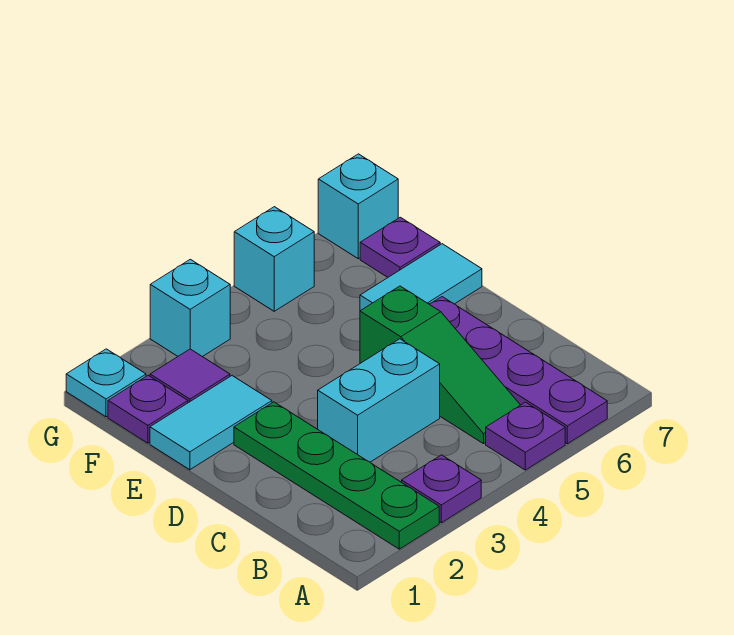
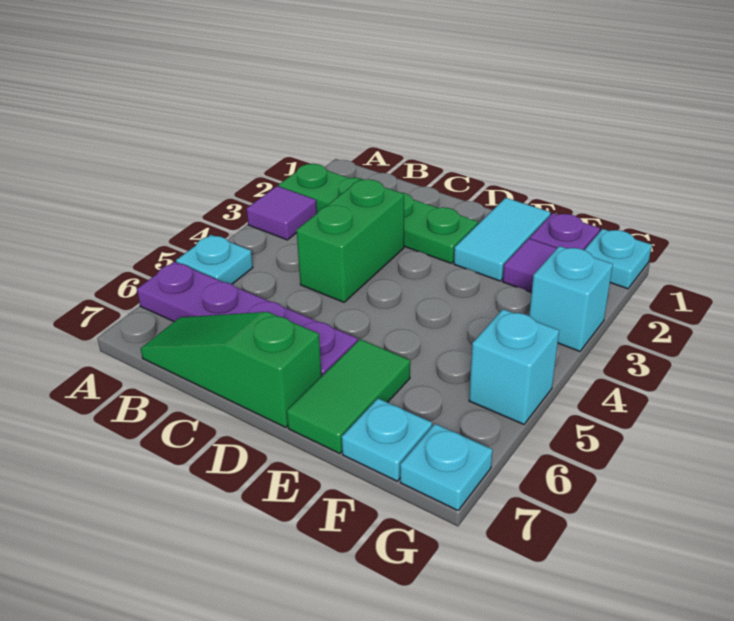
purple 1x1 plate [402,455,481,523] -> purple 1x1 tile [247,186,317,240]
purple 1x1 plate [486,402,565,470] -> cyan 1x1 plate [176,235,253,284]
green 1x3 slope [360,286,520,444] -> green 1x3 slope moved to [141,312,322,428]
cyan 1x2 brick [318,339,440,462] -> green 1x2 brick [297,179,404,302]
cyan 1x2 tile [360,244,482,311] -> green 1x2 tile [287,339,410,454]
purple 1x1 plate [360,217,440,277] -> cyan 1x1 plate [342,399,432,481]
cyan 1x1 brick [318,154,398,259] -> cyan 1x1 plate [400,424,492,510]

